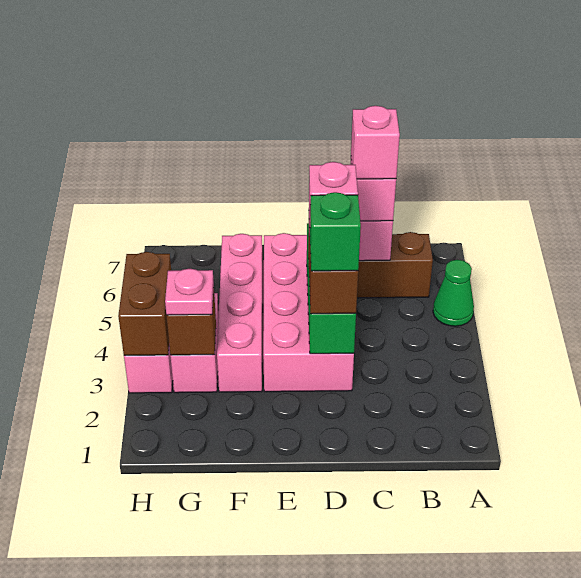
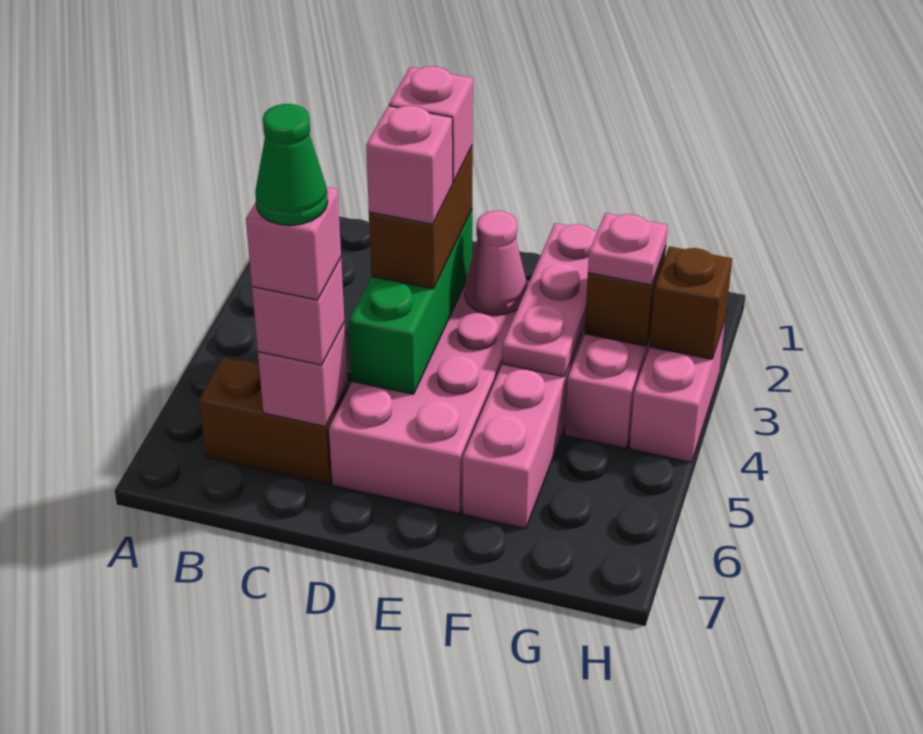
green 1x1 cone [433,260,474,326] -> green 1x1 cone moved to [255,104,328,225]
green 1x1 brick [310,192,361,271] -> pink 1x1 brick [389,66,473,182]
none -> pink 1x1 cone [465,211,527,315]
none -> pink 1x3 plate [502,223,597,377]
brown 1x2 brick [118,252,171,355] -> brown 1x1 brick [650,246,732,359]

